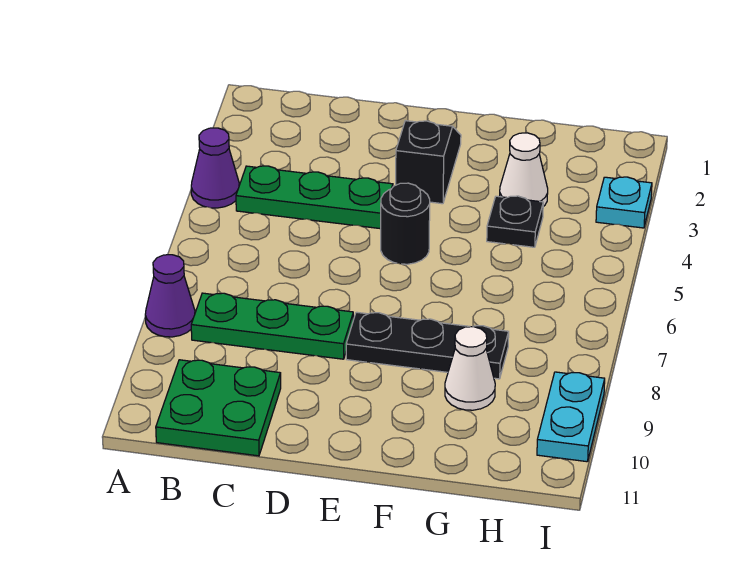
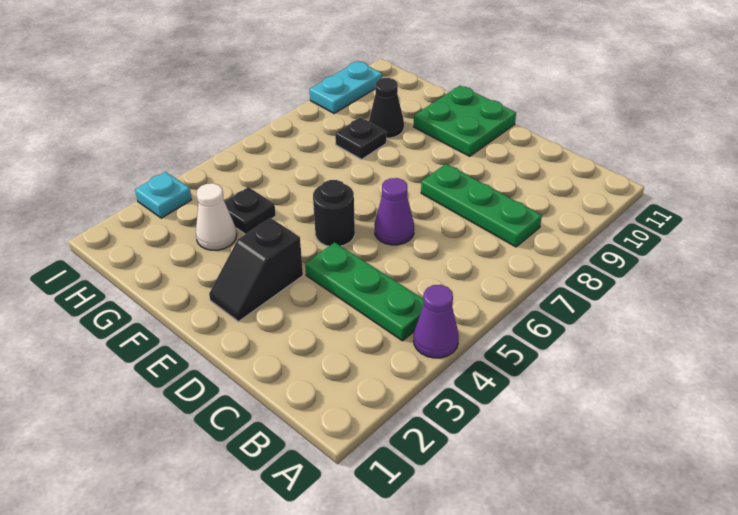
purple 1x1 cone [145,255,195,337] -> purple 1x1 cone moved to [374,178,414,245]
green 2x2 plate [156,360,281,456] -> green 2x2 plate moved to [414,86,516,156]
black 1x3 plate [346,312,509,379] -> black 1x1 plate [335,118,386,159]
white 1x1 cone [445,327,495,410] -> black 1x1 cone [369,78,404,138]

